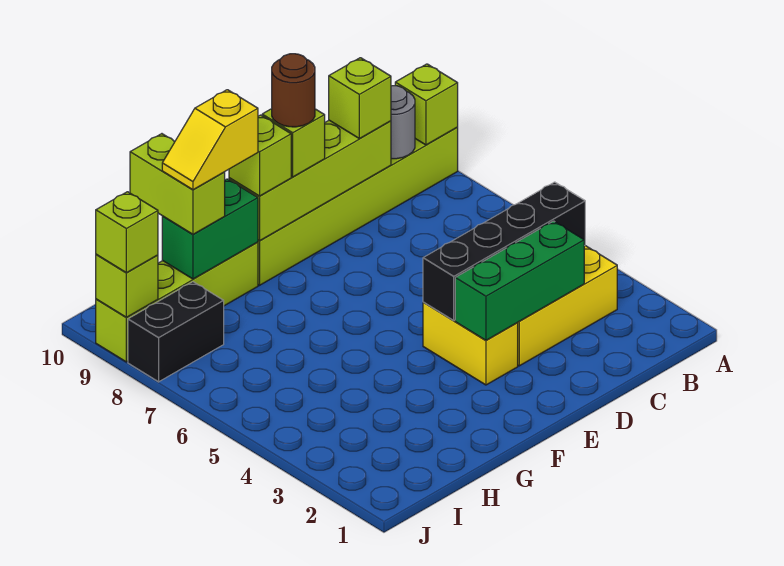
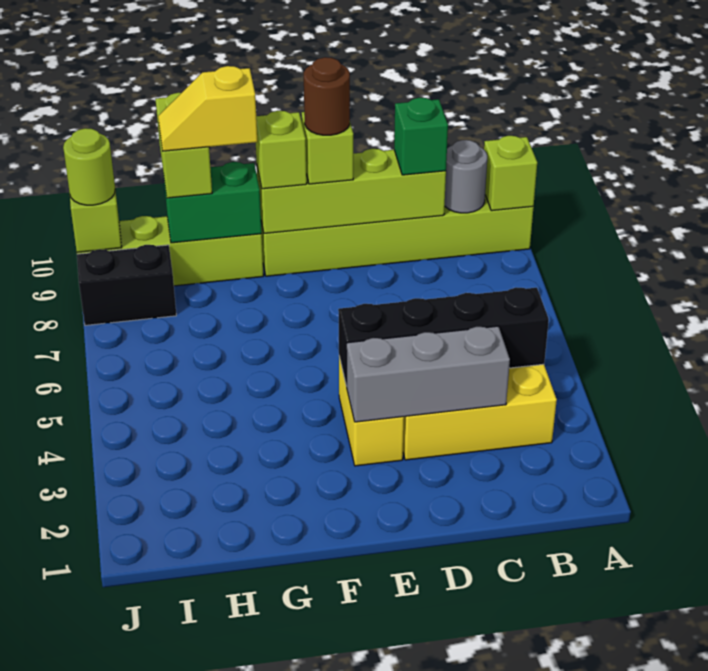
green 1x3 brick [455,221,584,340] -> grey 1x3 brick [346,326,510,422]
lime 1x1 brick [329,58,391,139] -> green 1x1 brick [394,98,448,175]
lime 1x1 brick [96,192,158,273] -> lime 1x1 round brick [63,128,115,205]

